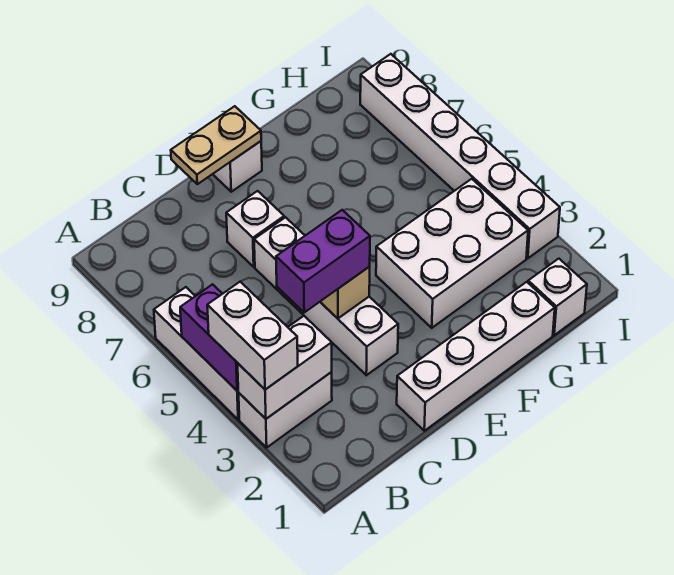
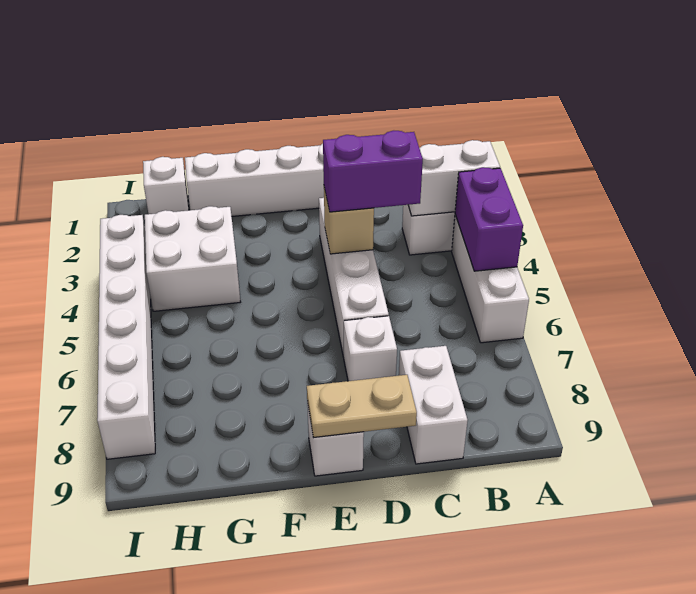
white 1x2 brick [207,282,298,390] -> white 1x2 brick moved to [399,346,468,464]
white 2x3 brick [376,179,528,328] -> white 2x2 brick [145,206,240,311]

